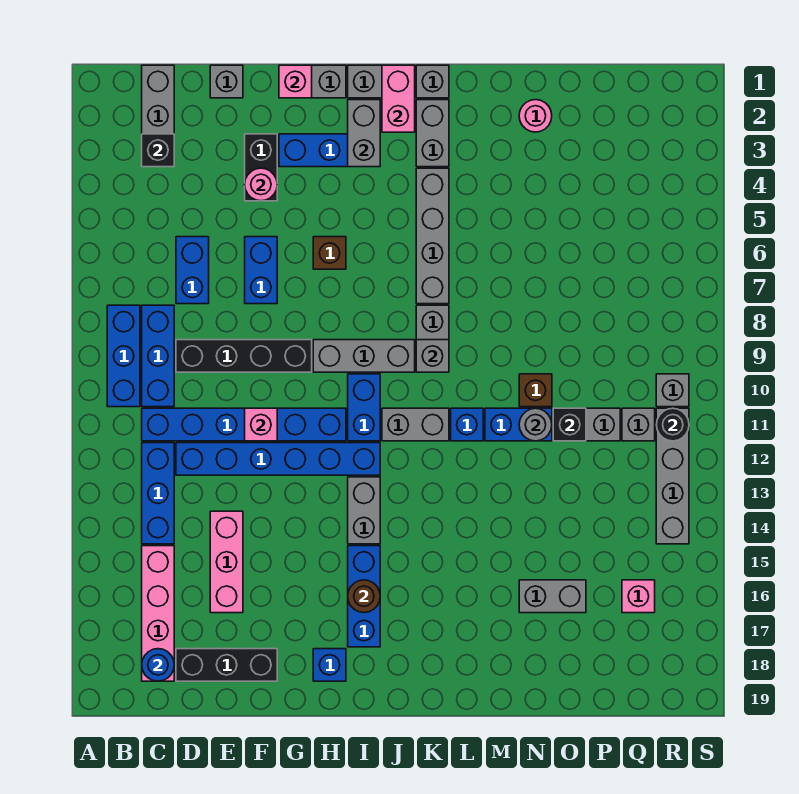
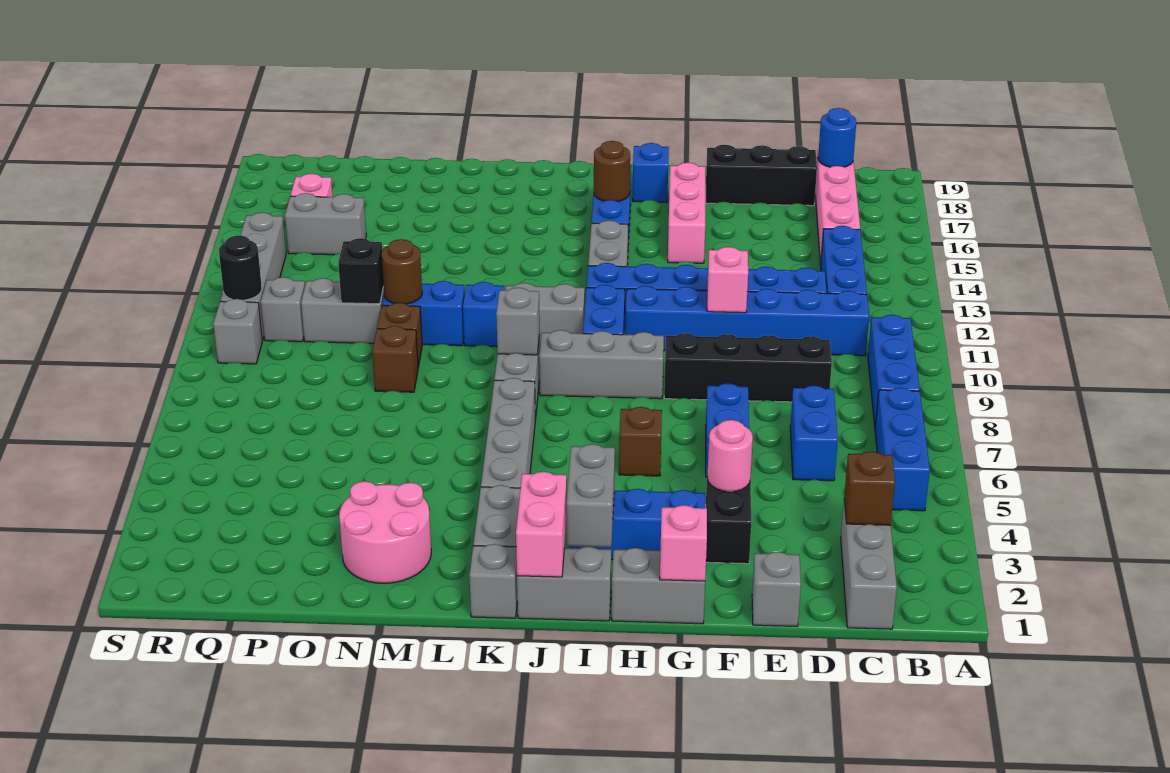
black 1x1 brick [142,134,174,167] -> brown 1x1 brick [844,451,895,525]
blue 1x3 brick [142,305,174,407] -> blue 1x3 brick moved to [875,388,930,511]
pink 1x3 brick [210,511,243,613] -> pink 1x3 brick moved to [668,163,705,263]
pink 1x1 round brick [519,100,552,132] -> pink 2x2 round brick [339,481,431,583]
none -> brown 1x1 brick [372,326,418,392]
grey 1x1 round brick [519,408,552,441] -> brown 1x1 round brick [382,239,422,304]
grey 1x2 brick [519,580,586,613] -> grey 1x2 brick moved to [285,193,366,255]

